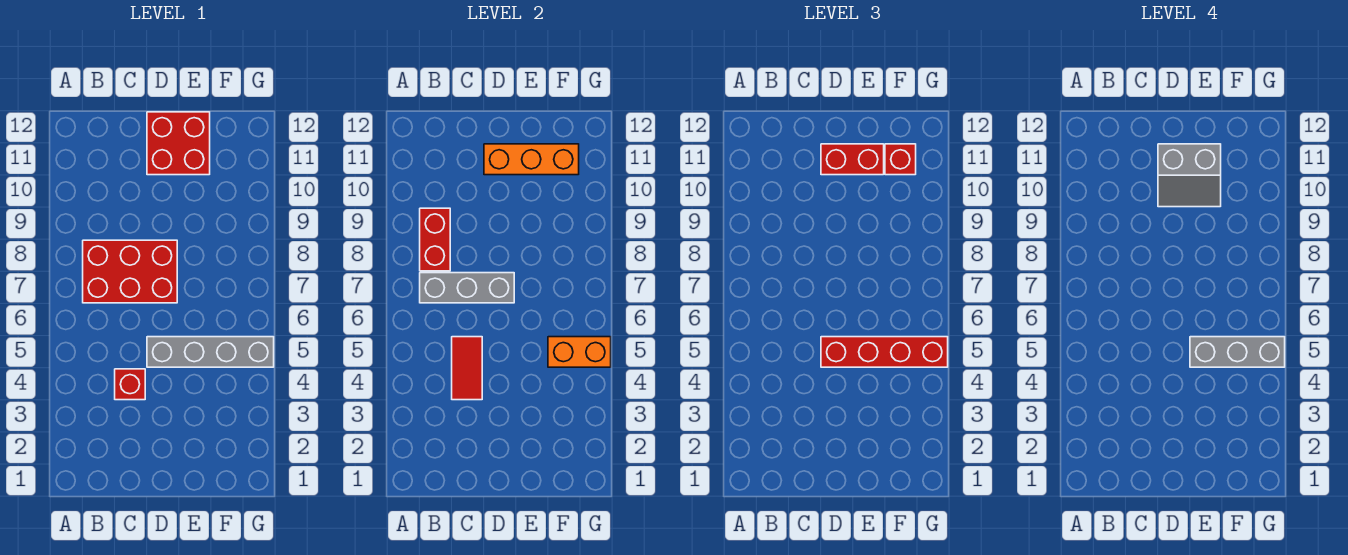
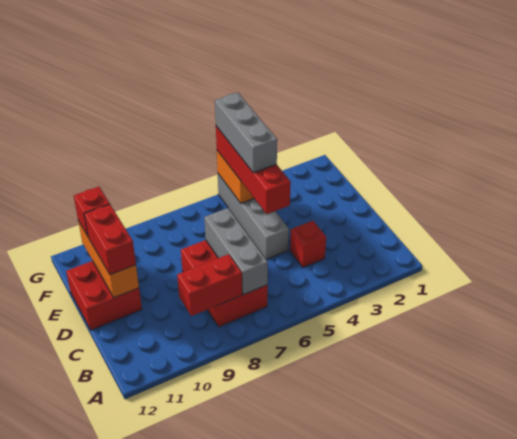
red 1x2 tile [452,337,482,400] -> none
grey 2x2 slope [1158,144,1221,207] -> none

